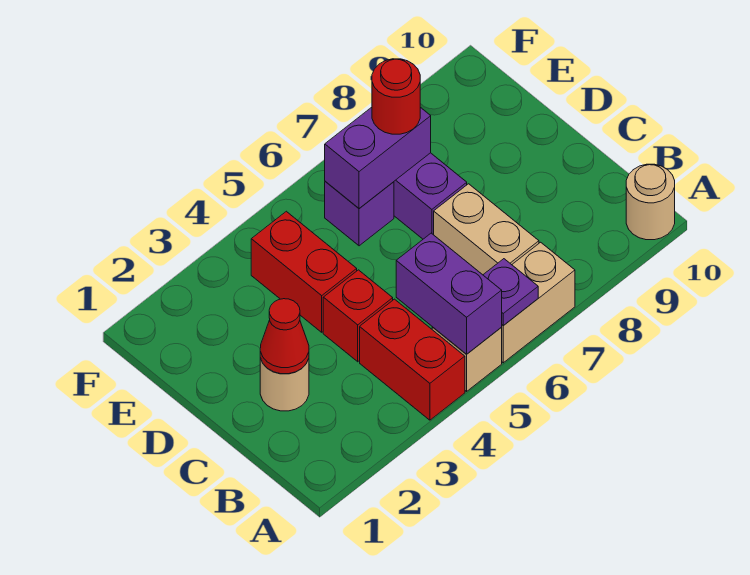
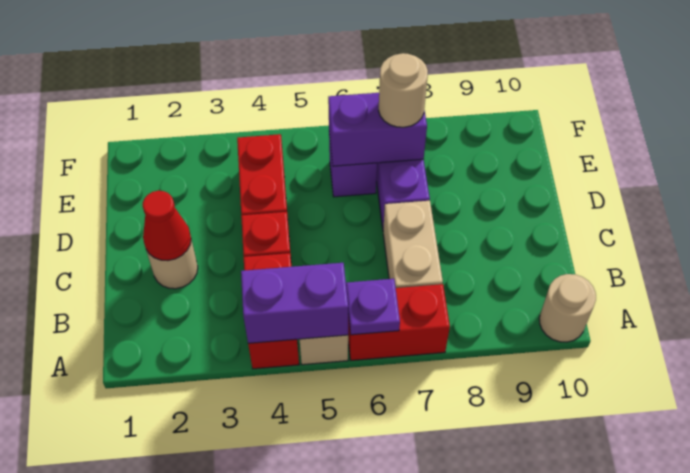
purple 1x2 brick [396,233,502,354] -> purple 1x2 brick turned to [241,263,348,343]
tan 1x2 brick [501,242,575,363] -> red 1x2 brick [348,284,450,360]
red 1x1 round brick [372,59,420,134] -> tan 1x1 round brick [379,53,428,127]

